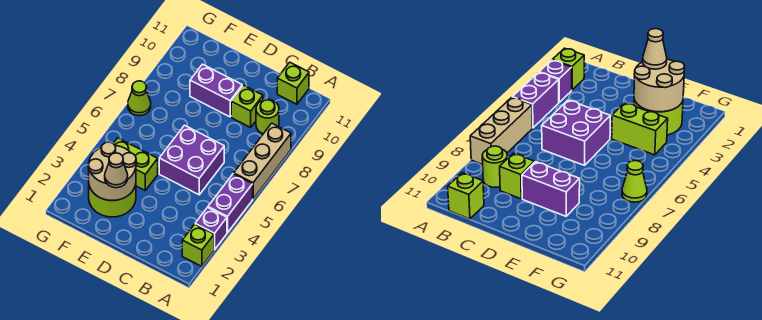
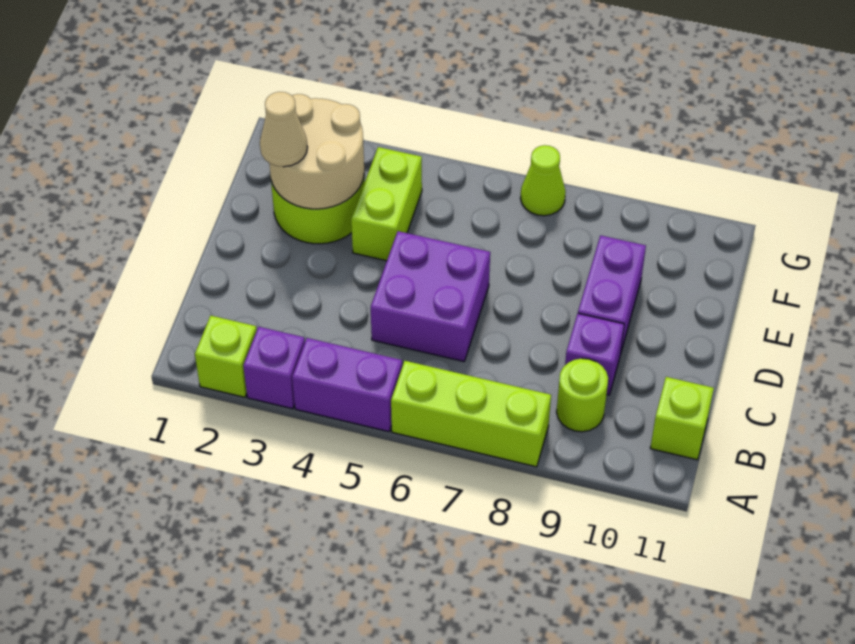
tan 1x3 brick [234,123,291,199] -> lime 1x3 brick [391,361,551,467]
lime 1x1 brick [231,85,263,127] -> purple 1x1 brick [565,313,624,395]

